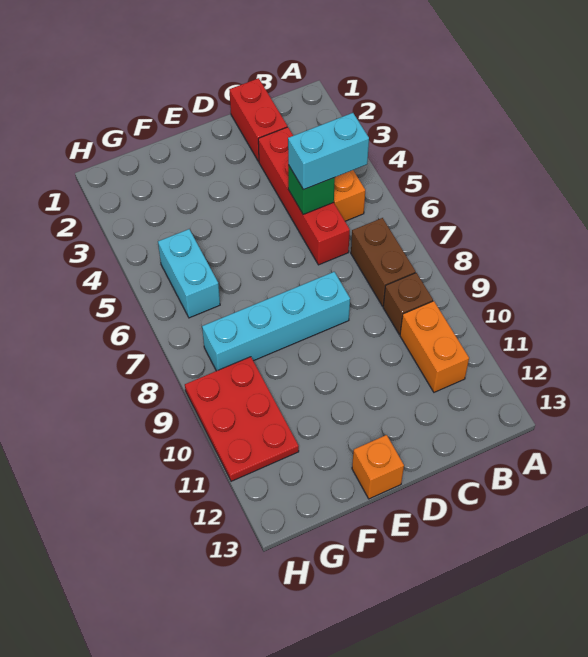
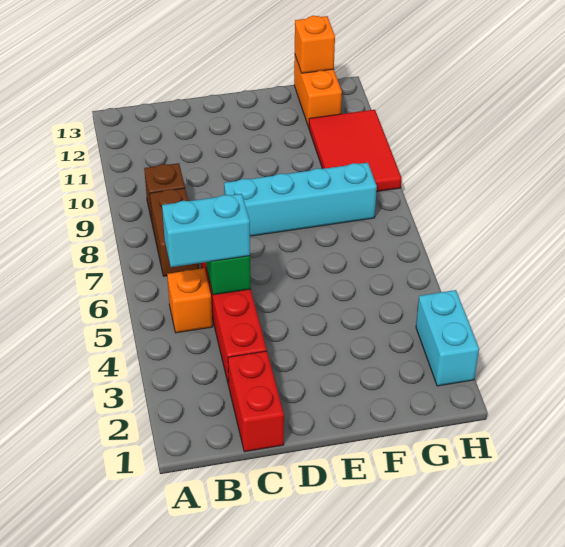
orange 1x2 brick [400,301,469,392] -> orange 1x2 brick moved to [294,56,342,128]
orange 1x1 brick [352,435,404,499] -> orange 1x1 brick moved to [295,16,335,73]
cyan 1x2 brick [158,229,220,318] -> cyan 1x2 brick moved to [416,290,479,386]
red 2x3 plate [185,357,299,481] -> red 2x3 tile [309,110,402,192]

